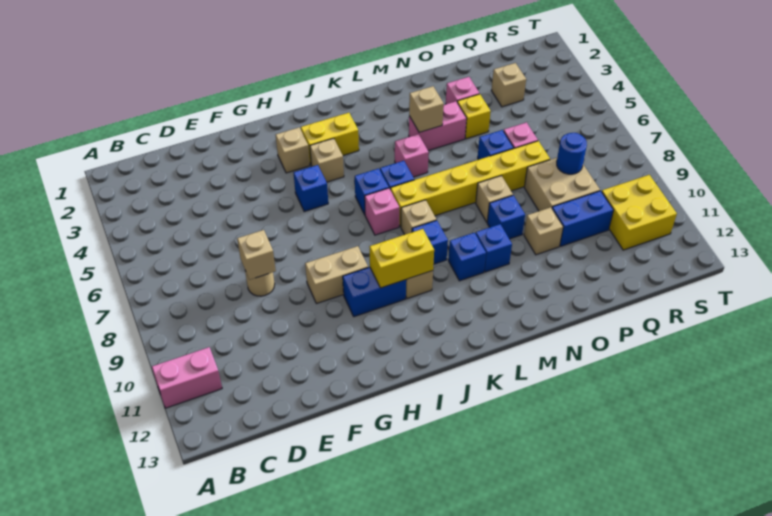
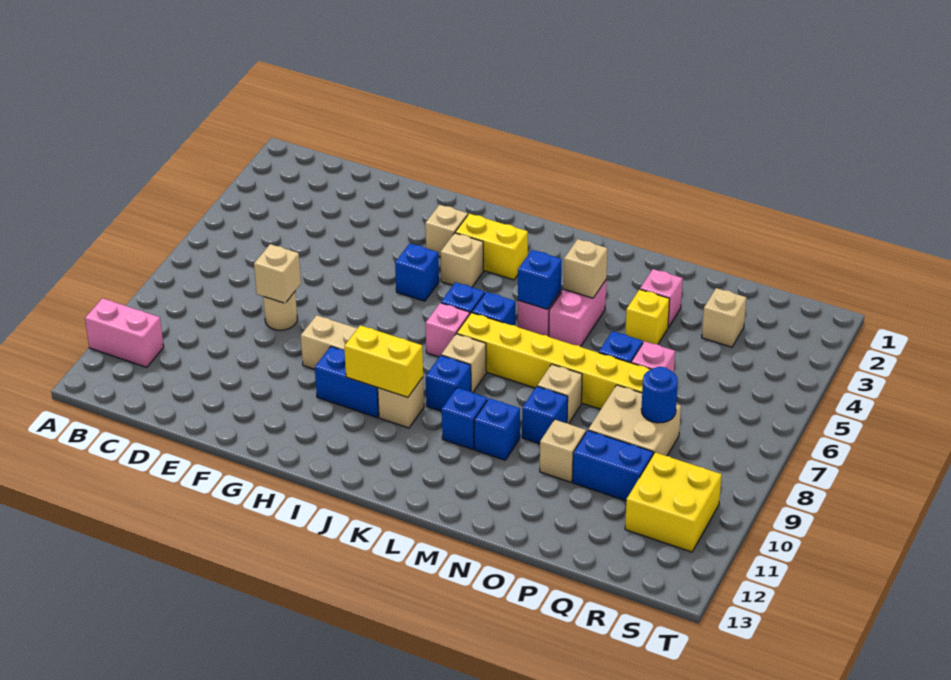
none -> blue 1x1 brick [518,250,562,309]
pink 1x2 brick [409,101,467,151] -> pink 1x2 brick turned to [549,280,606,347]

